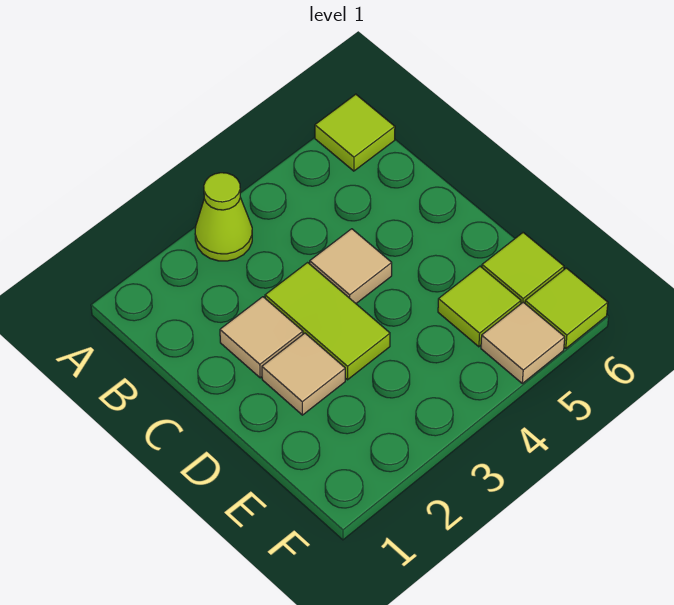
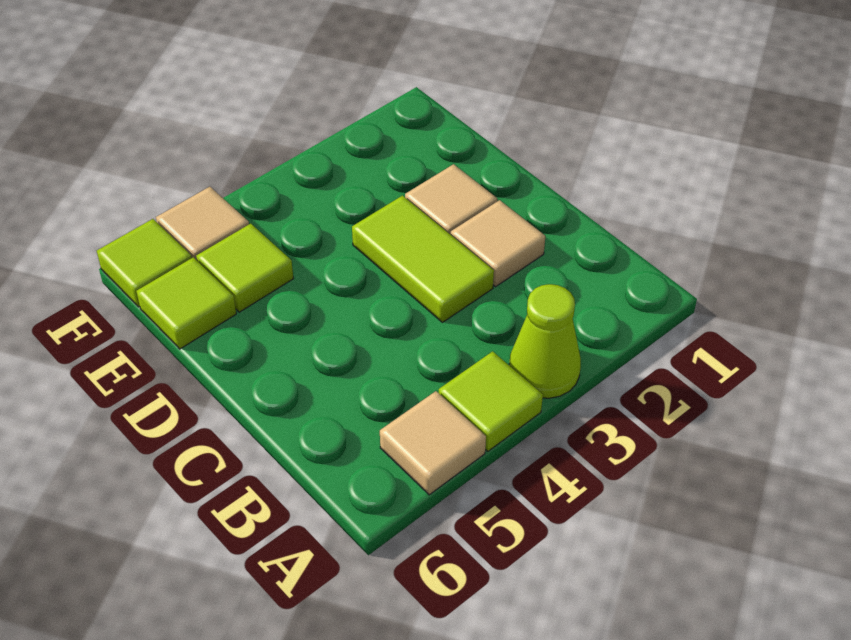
lime 1x1 tile [315,94,395,171] -> lime 1x1 tile moved to [439,351,543,451]
tan 1x1 tile [310,229,392,303] -> tan 1x1 tile moved to [380,391,486,495]

